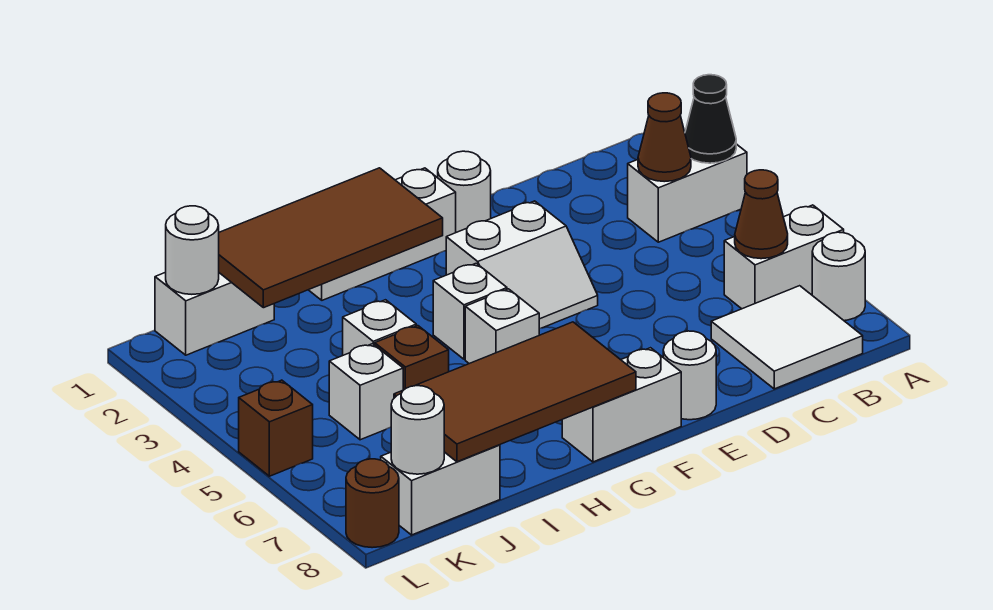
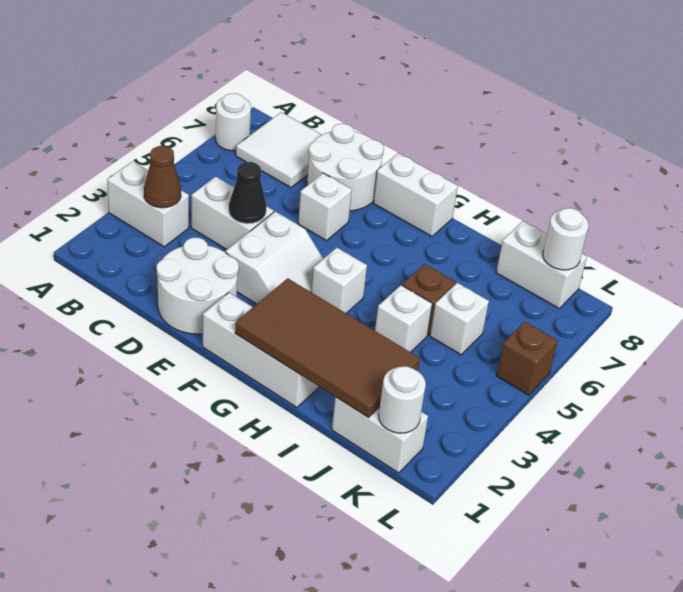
black 1x1 cone [685,75,736,163] -> black 1x1 cone moved to [229,162,266,224]
white 1x2 brick [724,205,844,309] -> white 1x2 brick moved to [191,177,274,250]
brown 1x1 cone [735,170,788,259] -> none
white 1x1 round brick [438,151,491,232] -> white 2x2 round brick [157,238,239,334]
white 2x2 slope [446,201,598,329] -> white 2x2 slope turned to [226,211,323,304]
white 1x1 round brick [663,331,716,420] -> white 2x2 round brick [307,124,384,211]
white 1x1 brick [465,289,539,364] -> white 1x1 brick moved to [298,173,352,241]
brown 2x4 tile [394,322,636,462] -> none
brown 1x1 round brick [346,459,399,548] -> none

